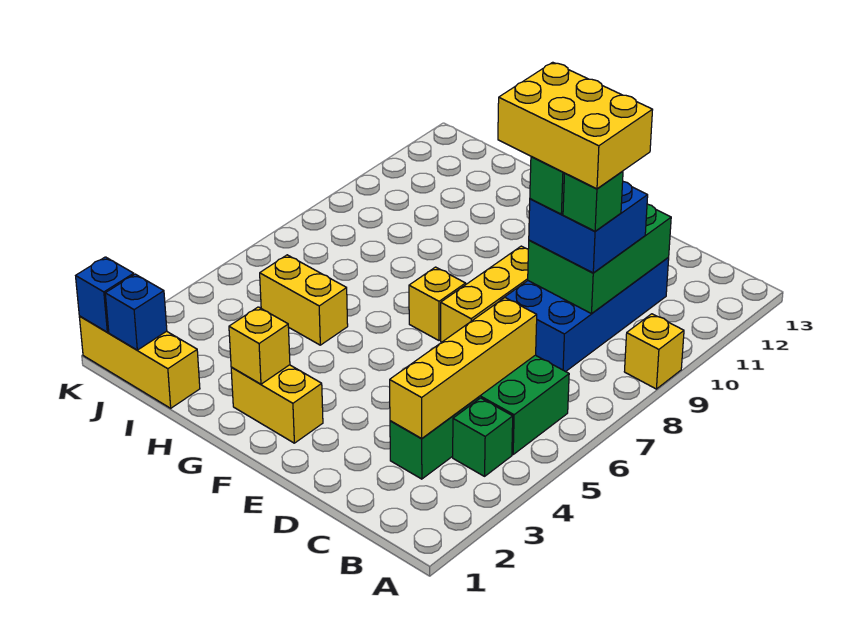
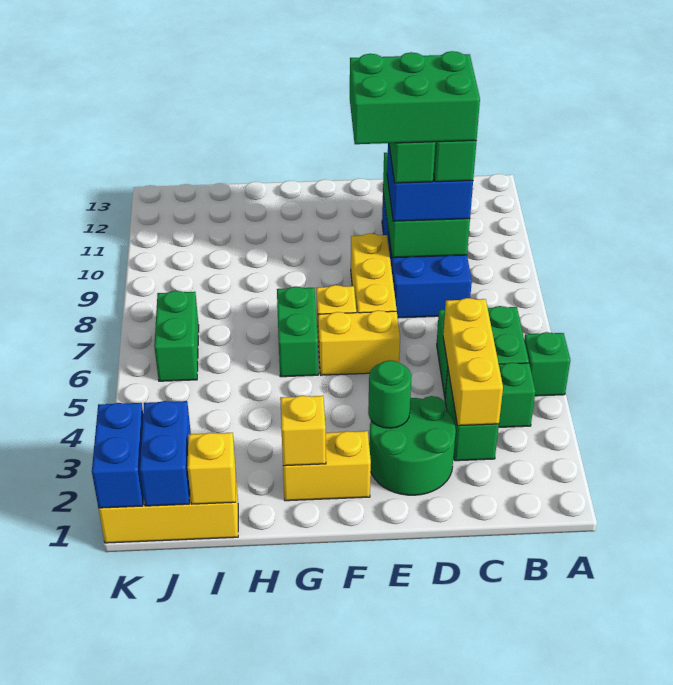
none -> green 1x1 brick [524,332,570,396]
yellow 1x1 brick [624,314,684,389] -> yellow 1x1 brick moved to [187,433,236,504]
yellow 1x4 brick [390,298,537,439] -> yellow 1x3 brick [443,298,503,426]
yellow 2x3 brick [498,62,653,189] -> green 2x3 brick [350,51,480,144]
none -> green 2x2 round brick [369,396,456,495]
none -> green 1x1 round brick [368,360,411,428]
none -> green 1x2 brick [277,287,318,377]
yellow 1x2 brick [260,255,348,345] -> yellow 1x2 brick moved to [318,310,400,375]
blue 1x1 brick [105,274,167,350] -> blue 1x2 brick [140,401,191,506]
none -> green 1x2 brick [154,291,199,381]
blue 1x1 brick [76,257,134,332] -> blue 1x2 brick [92,403,143,508]

